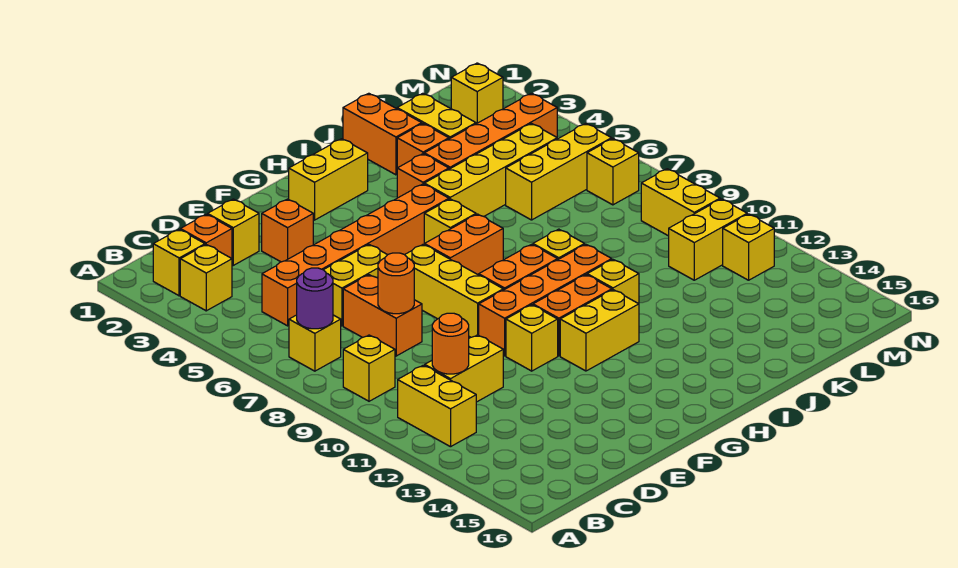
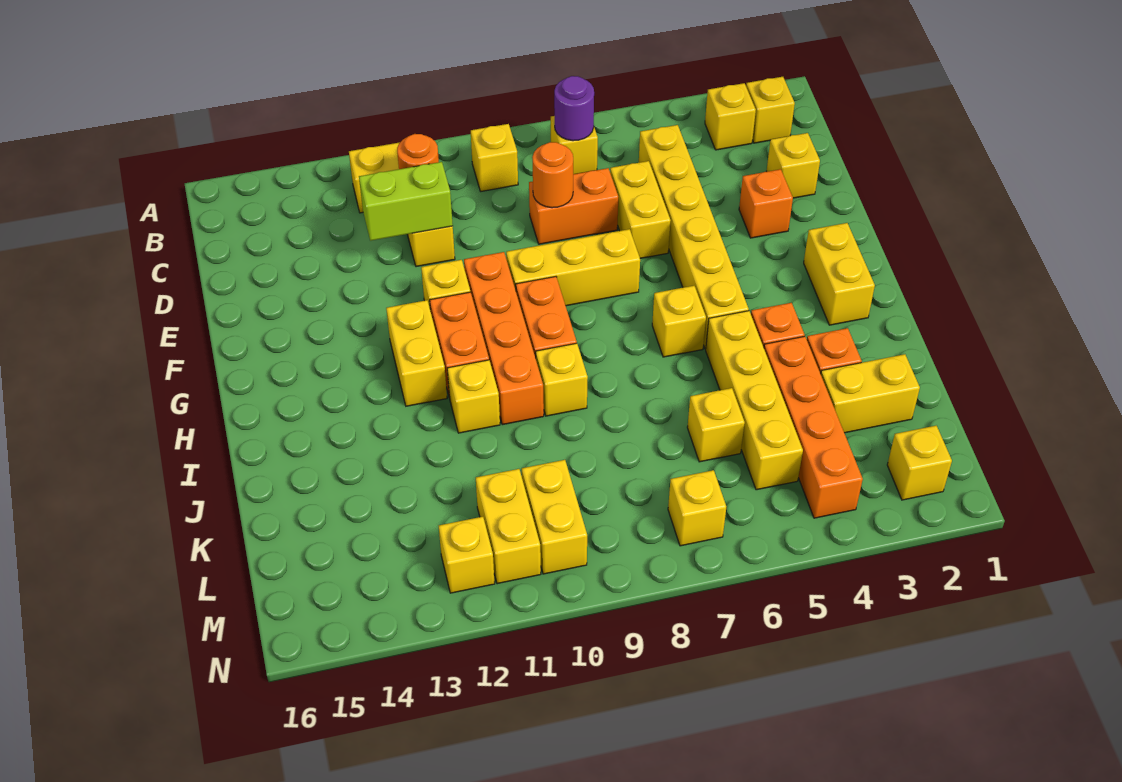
orange 1x1 brick [180,214,232,258] -> none
orange 1x6 brick [262,184,449,326] -> yellow 1x6 brick [639,125,749,349]
none -> lime 1x2 brick [359,162,453,241]
orange 1x2 brick [424,214,503,275] -> none
orange 1x2 brick [343,93,422,175] -> none
yellow 1x3 brick [506,123,612,220] -> yellow 1x1 brick [687,388,745,462]
yellow 1x2 brick [641,169,720,236] -> yellow 1x2 brick turned to [522,460,587,574]

